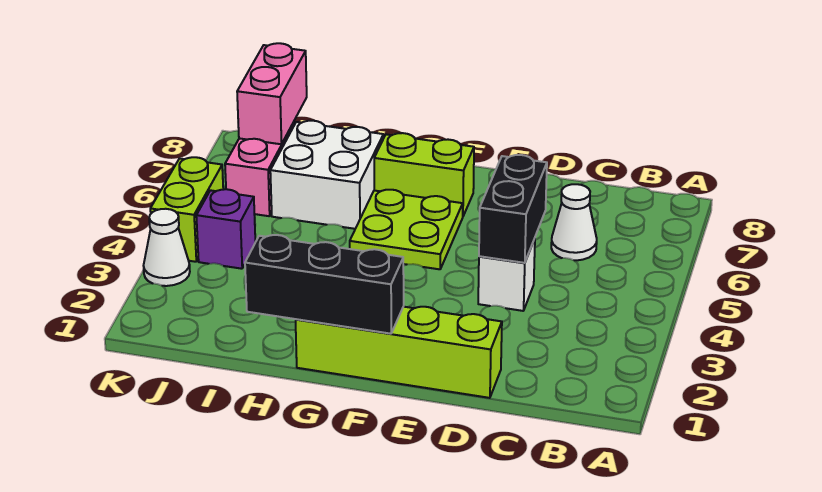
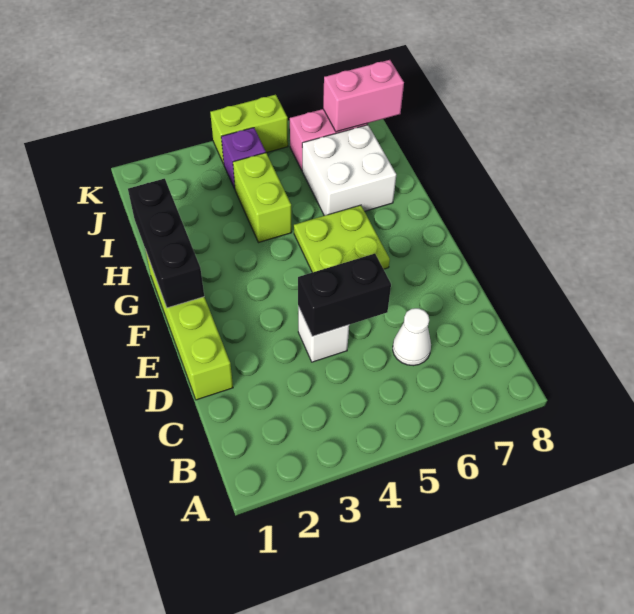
lime 1x2 brick [374,133,474,216] -> lime 1x2 brick moved to [233,153,292,243]
white 1x1 cone [143,209,190,286] -> none

